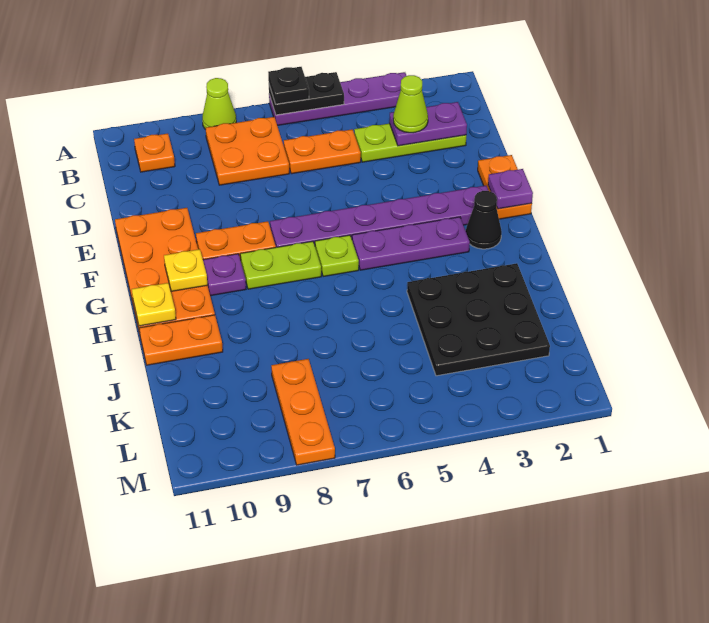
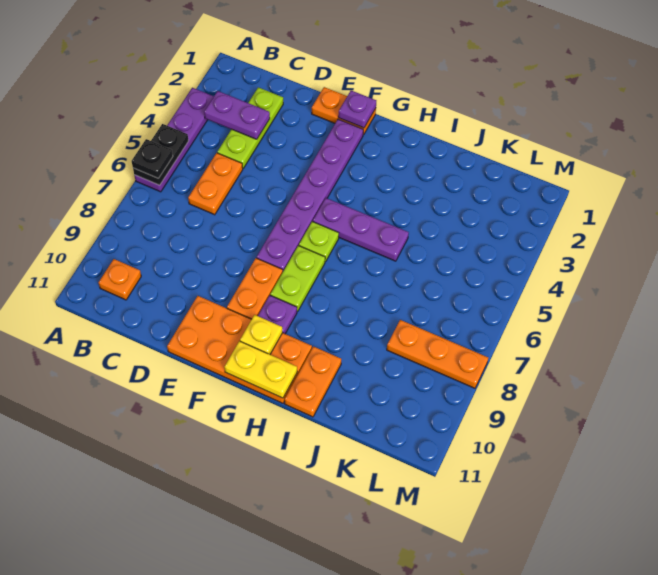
lime 1x1 cone [202,78,236,130] -> none
orange 2x2 plate [206,117,289,185] -> none
purple 1x2 plate [389,102,467,146] -> purple 1x2 plate turned to [204,91,270,139]
lime 1x1 cone [393,75,428,133] -> none
black 1x1 cone [466,191,502,249] -> none
purple 1x3 plate [352,217,470,270] -> purple 1x3 plate turned to [313,198,409,261]
yellow 1x1 plate [132,283,176,326] -> yellow 1x2 plate [225,341,297,398]
black 3x3 plate [407,263,550,376] -> none

